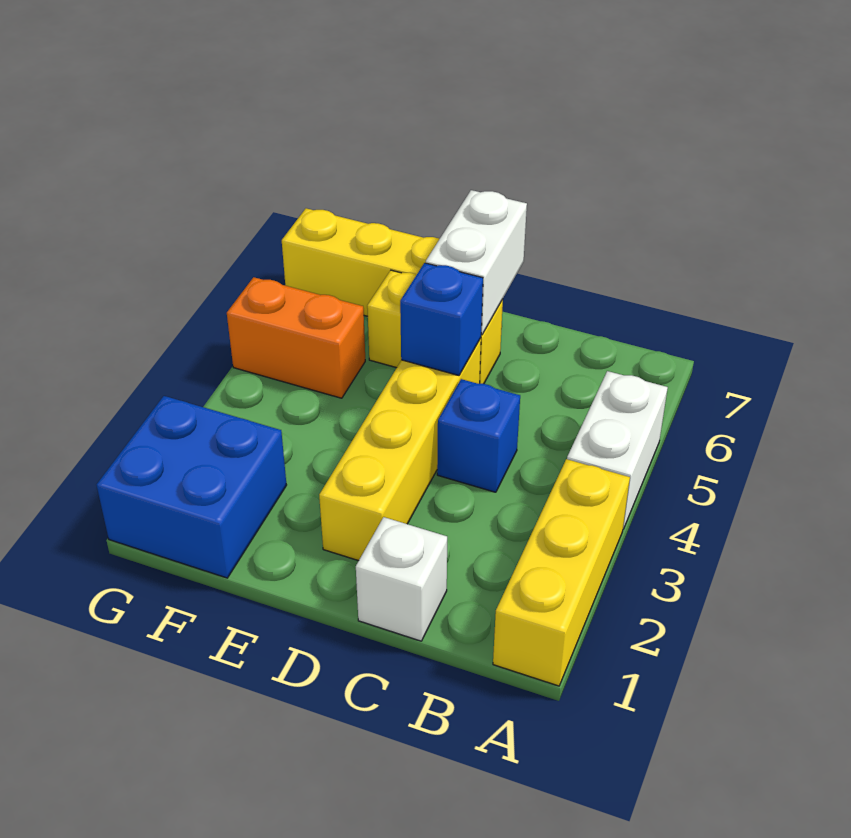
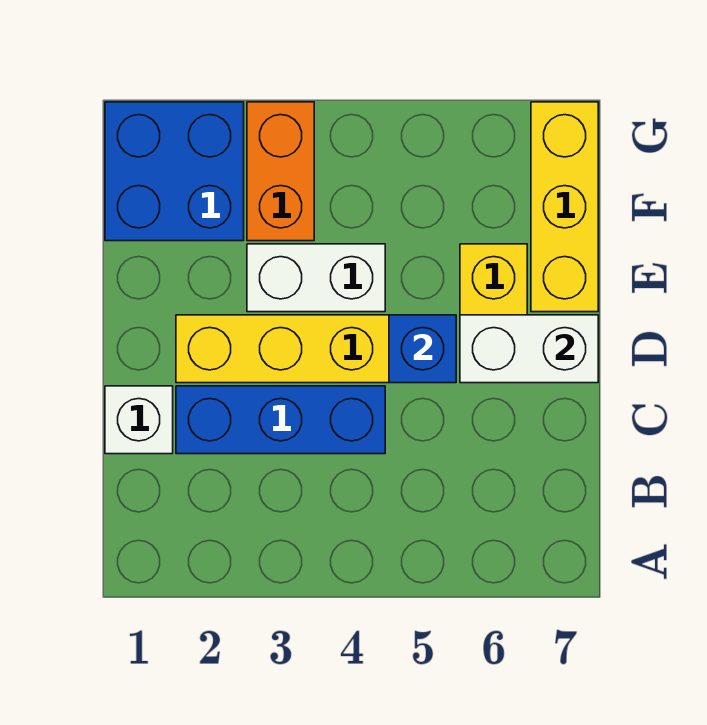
yellow 1x3 brick [493,459,630,686] -> none
white 1x2 brick [567,371,668,529] -> white 1x2 brick moved to [247,244,385,312]
blue 1x1 brick [437,379,520,492] -> blue 1x3 brick [176,386,385,454]
orange 1x2 brick [227,277,365,398] -> orange 1x2 brick moved to [247,102,314,241]

